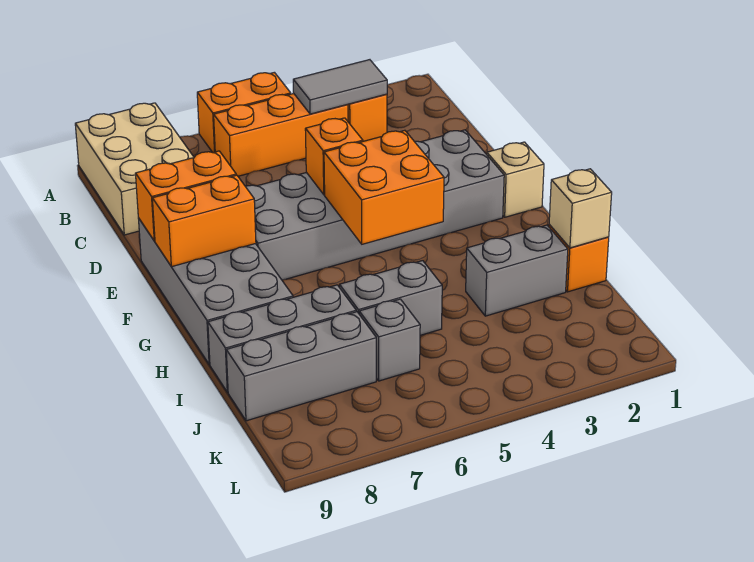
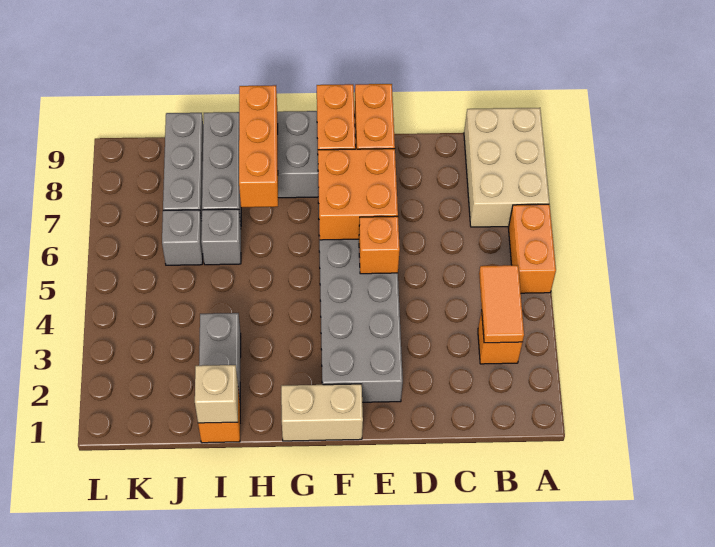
tan 2x3 brick [75,103,194,235] -> tan 2x3 brick turned to [464,108,549,227]
grey 1x2 tile [293,60,387,114] -> orange 1x2 tile [479,265,524,343]
orange 1x3 brick [214,94,348,176] -> orange 1x3 brick moved to [239,85,278,207]
tan 1x1 brick [487,142,544,217] -> tan 1x2 brick [281,384,363,441]
orange 2x2 brick [324,130,444,244] -> orange 2x2 brick moved to [318,149,398,240]
grey 1x2 brick [340,261,442,335] -> grey 1x1 brick [201,209,241,265]

